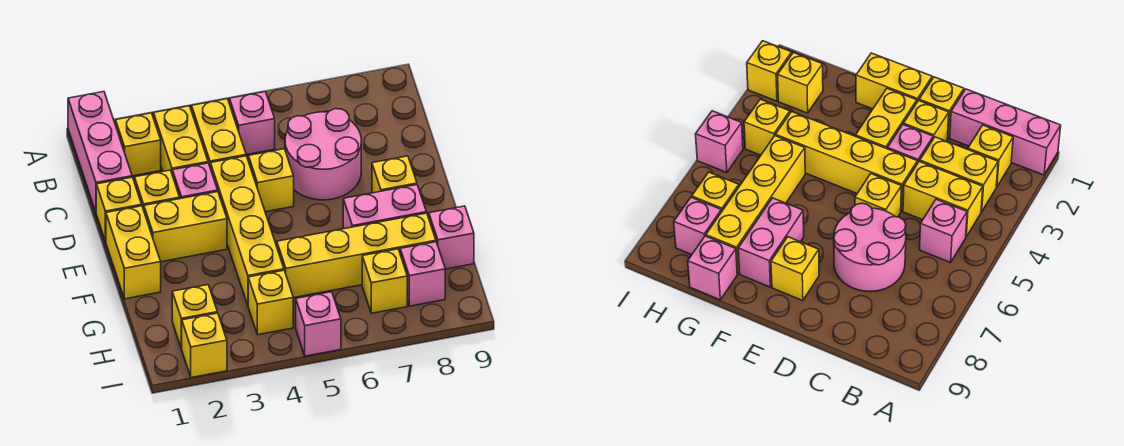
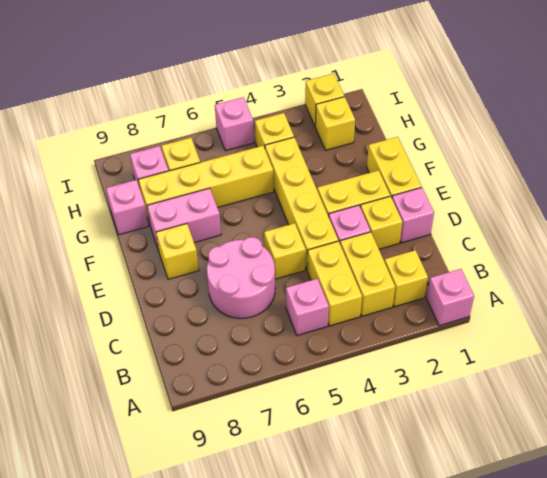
pink 1x3 brick [68,92,132,212] -> pink 1x1 brick [427,269,474,326]
yellow 1x1 brick [96,177,142,241] -> pink 1x1 brick [392,188,434,243]

